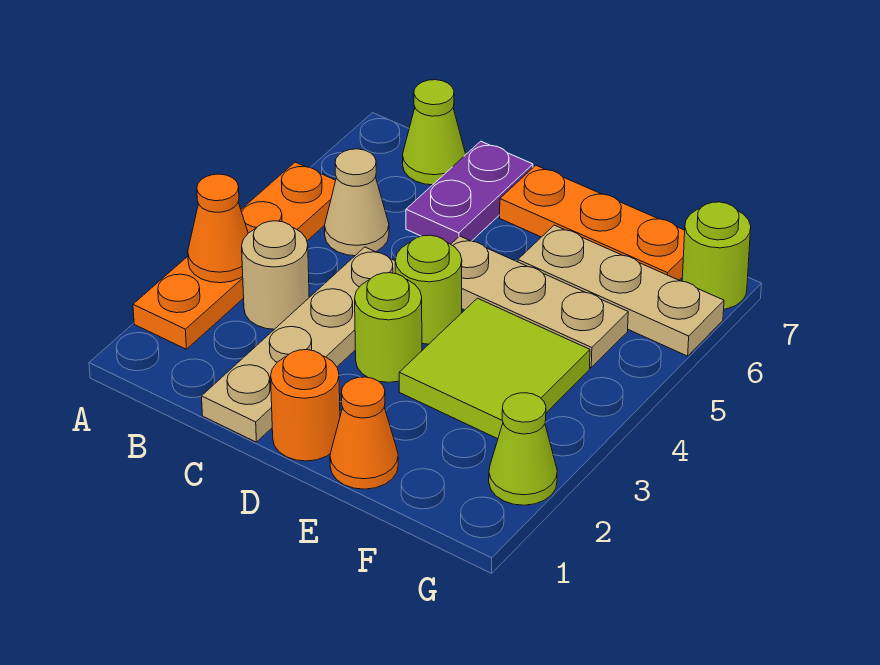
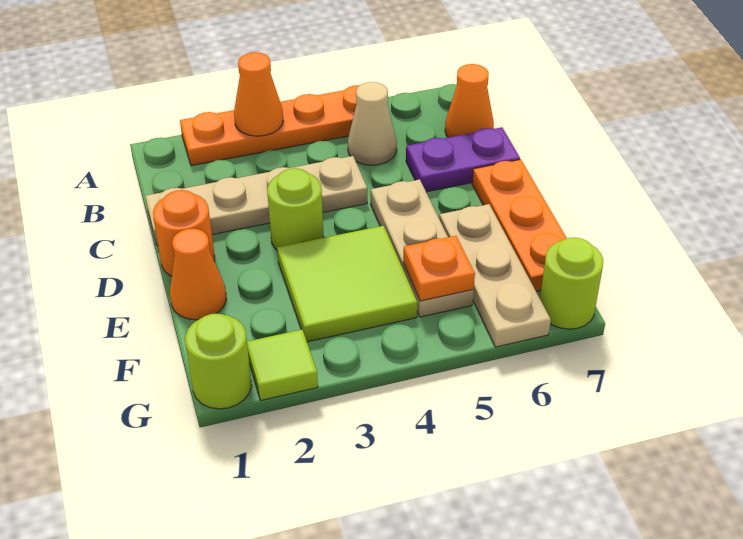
tan 1x1 round brick [242,221,309,329] -> none
lime 1x1 cone [403,80,466,185] -> orange 1x1 cone [445,64,494,138]
lime 1x1 round brick [395,235,462,344] -> lime 1x1 round brick moved to [185,313,252,409]
none -> orange 1x1 plate [403,236,475,301]
lime 1x1 cone [489,393,557,505] -> lime 1x1 tile [247,330,318,400]

